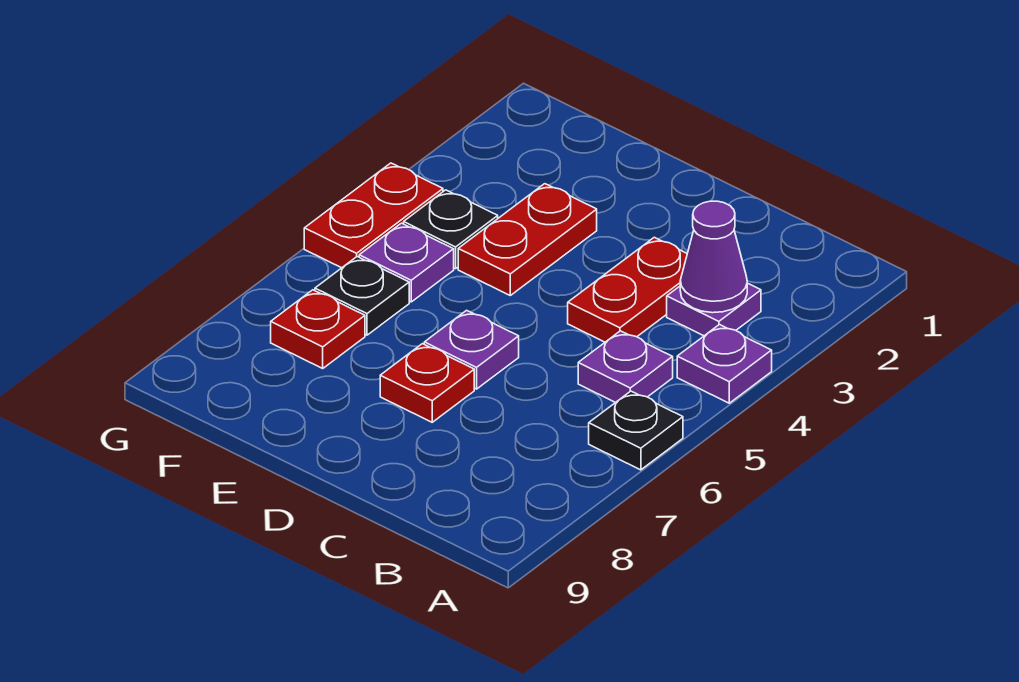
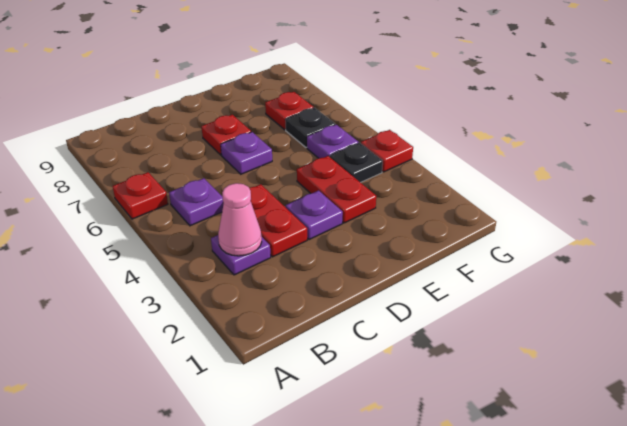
purple 1x1 plate [677,325,772,403] -> purple 1x1 plate moved to [286,190,343,240]
black 1x1 plate [589,391,683,470] -> red 1x1 plate [112,172,168,219]
purple 1x1 cone [680,201,747,313] -> pink 1x1 cone [218,183,262,256]
red 1x2 plate [304,163,443,268] -> red 1x1 plate [361,130,413,172]

